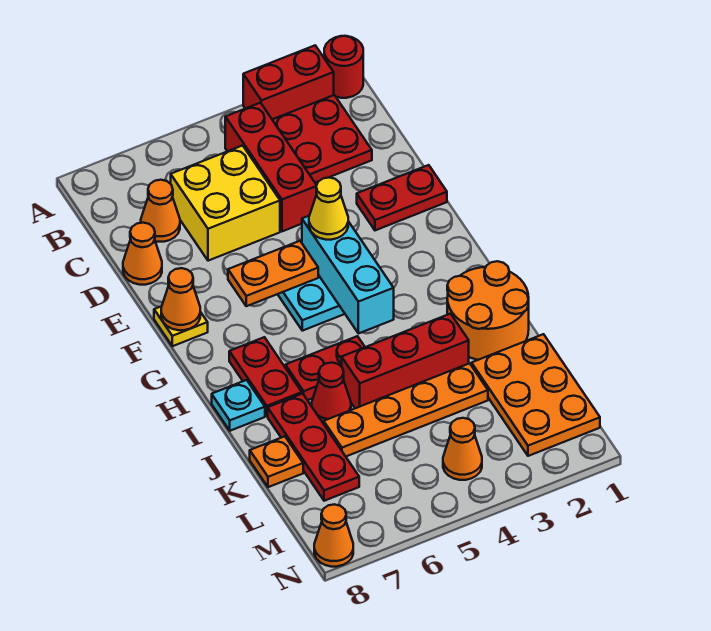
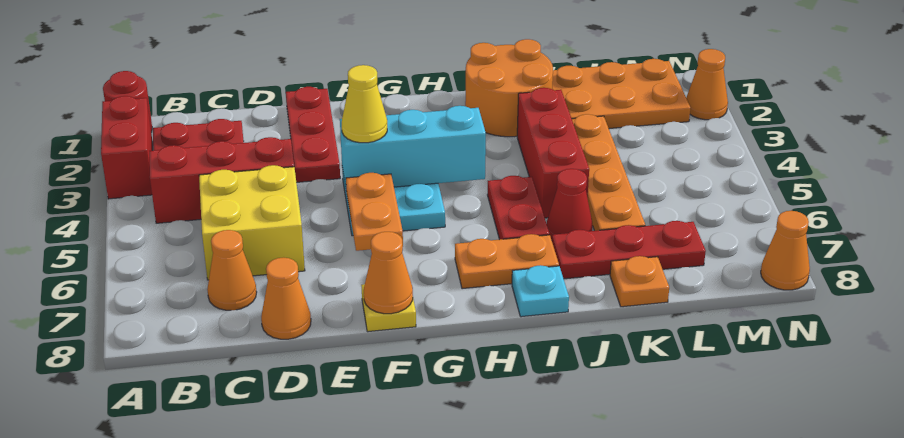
red 1x2 plate [357,165,447,230] -> red 1x3 plate [286,87,340,182]
red 1x2 plate [229,337,302,416] -> orange 1x2 plate [455,234,559,289]
orange 1x1 cone [443,418,482,480] -> orange 1x1 cone moved to [686,49,728,120]

